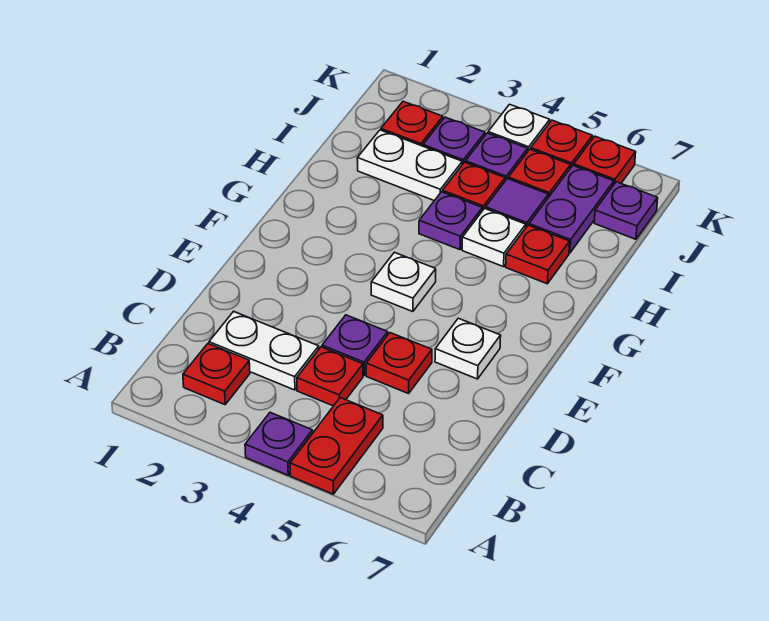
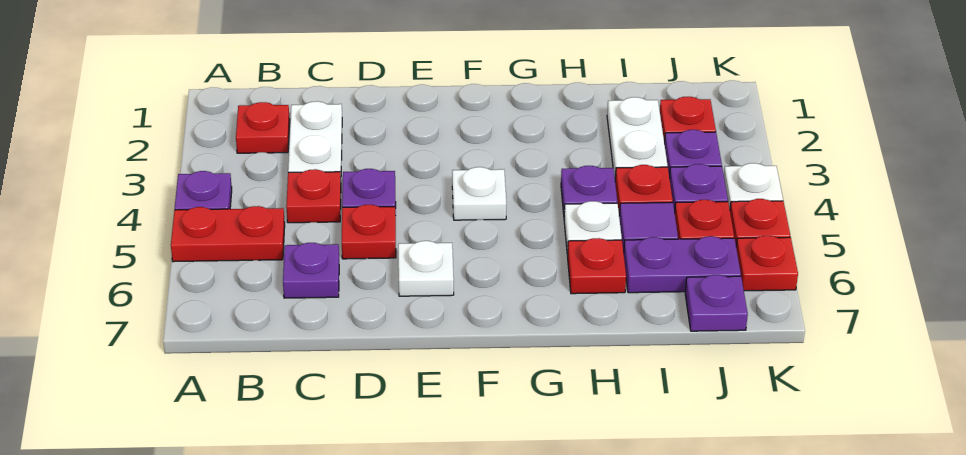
none -> purple 1x1 plate [283,243,339,298]

